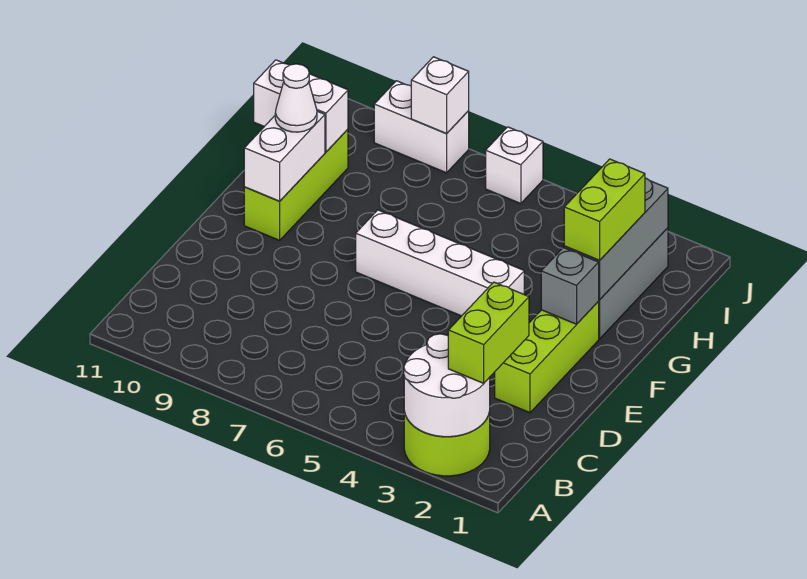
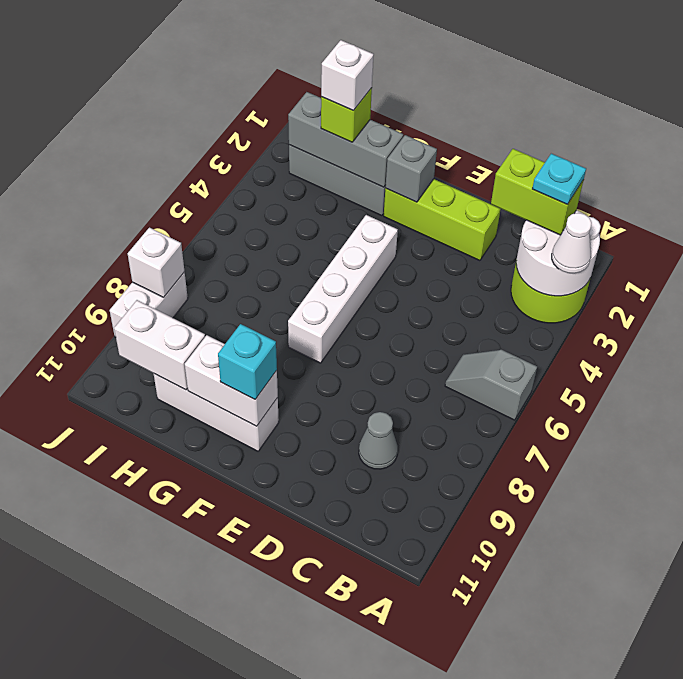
none -> grey 1x2 slope [445,350,537,420]
none -> cyan 1x1 plate [532,154,586,205]
none -> grey 1x1 cone [359,412,398,469]
lime 1x3 brick [244,129,348,240] -> white 1x3 brick [154,374,279,451]
none -> cyan 1x1 brick [218,324,277,399]
lime 1x2 brick [564,159,645,260] -> lime 1x1 brick [321,88,372,142]
white 1x1 cone [275,64,317,132] -> white 1x1 cone moved to [552,213,592,273]
white 1x2 brick [254,60,348,152] -> white 1x2 brick turned to [114,300,205,390]
white 1x1 brick [486,127,543,204] -> white 1x1 brick moved to [321,40,374,111]

